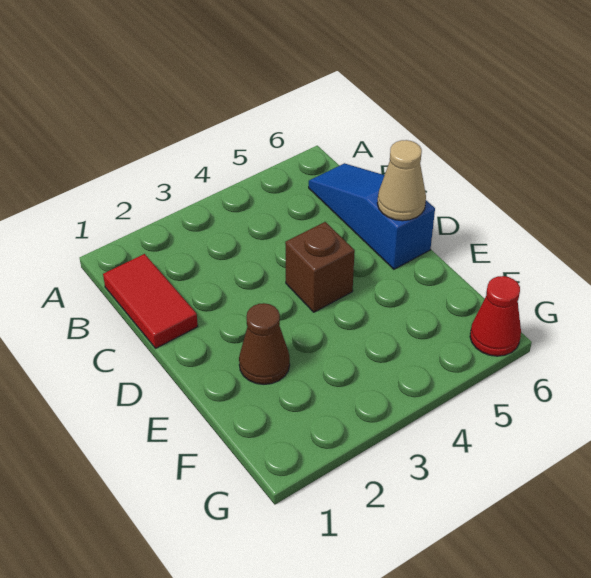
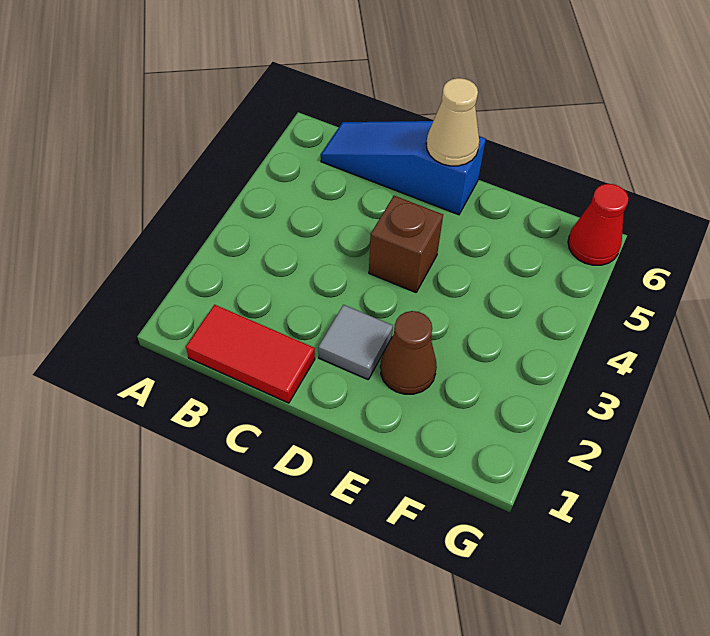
none -> grey 1x1 tile [318,305,393,379]

